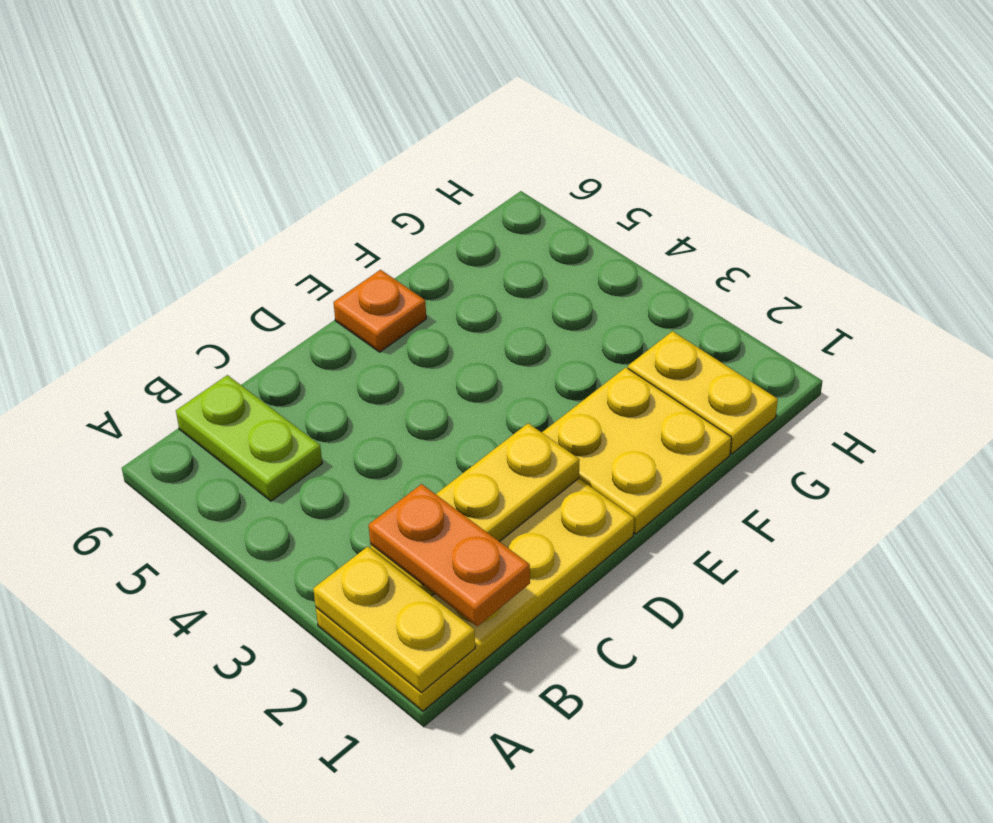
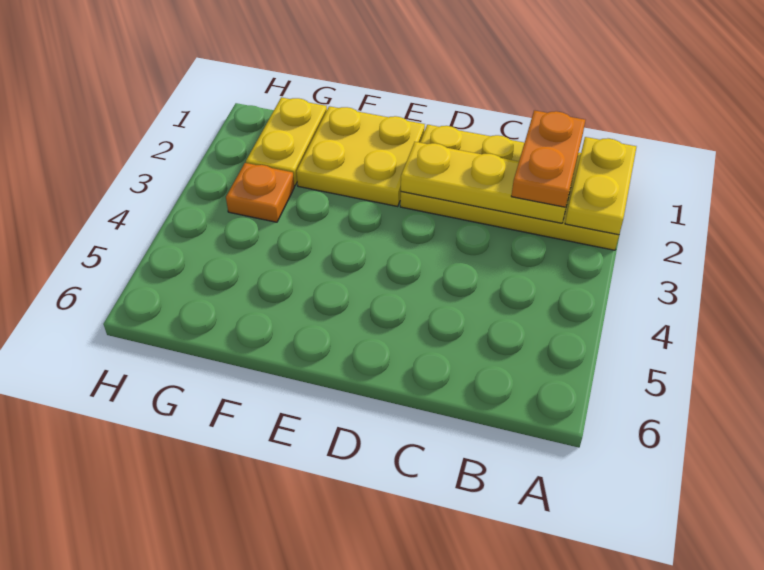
lime 1x2 plate [176,375,322,501] -> none
orange 1x1 plate [334,270,426,352] -> orange 1x1 plate moved to [226,163,294,222]

